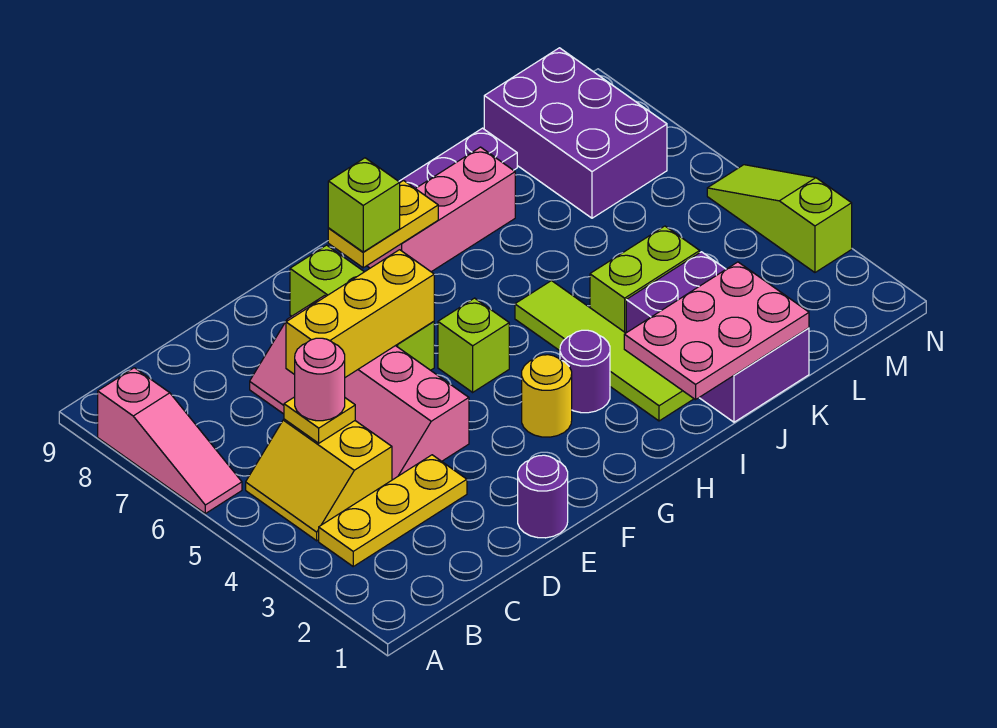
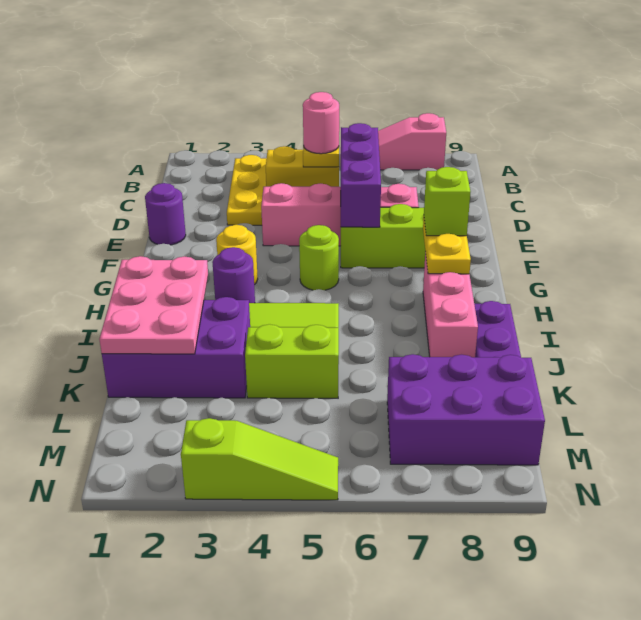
yellow 1x3 brick [286,250,434,377] -> purple 1x3 brick [341,123,381,227]
lime 1x1 brick [438,298,509,392] -> lime 1x1 round brick [299,225,339,290]
lime 1x2 brick [590,226,700,333] -> lime 1x2 brick turned to [245,324,339,398]

